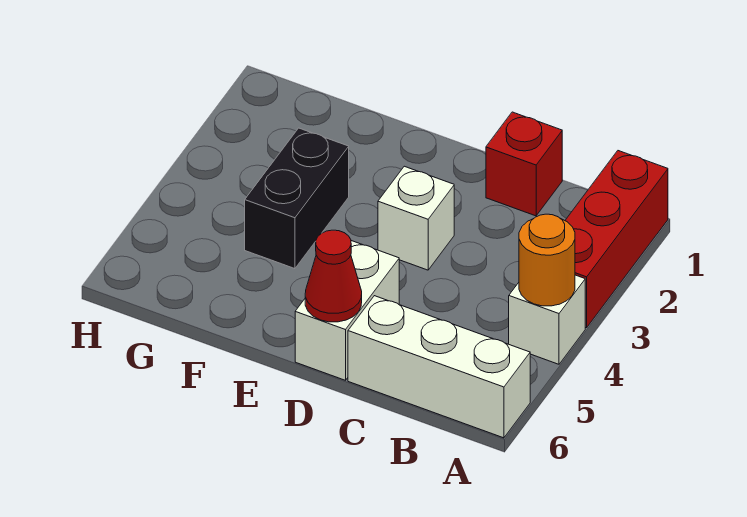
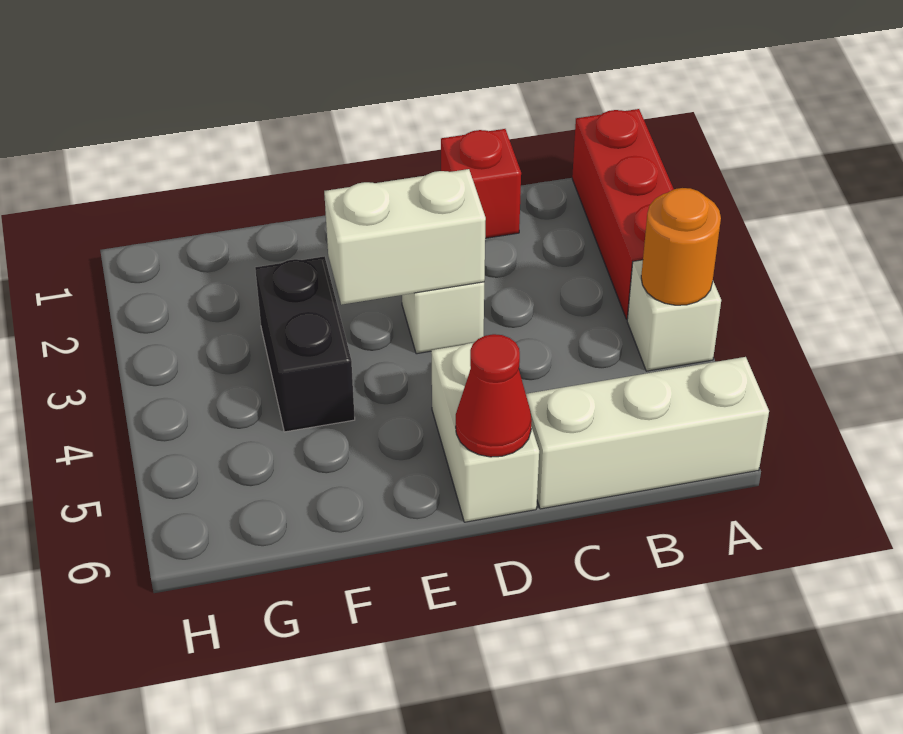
none -> white 1x2 brick [324,169,486,305]

